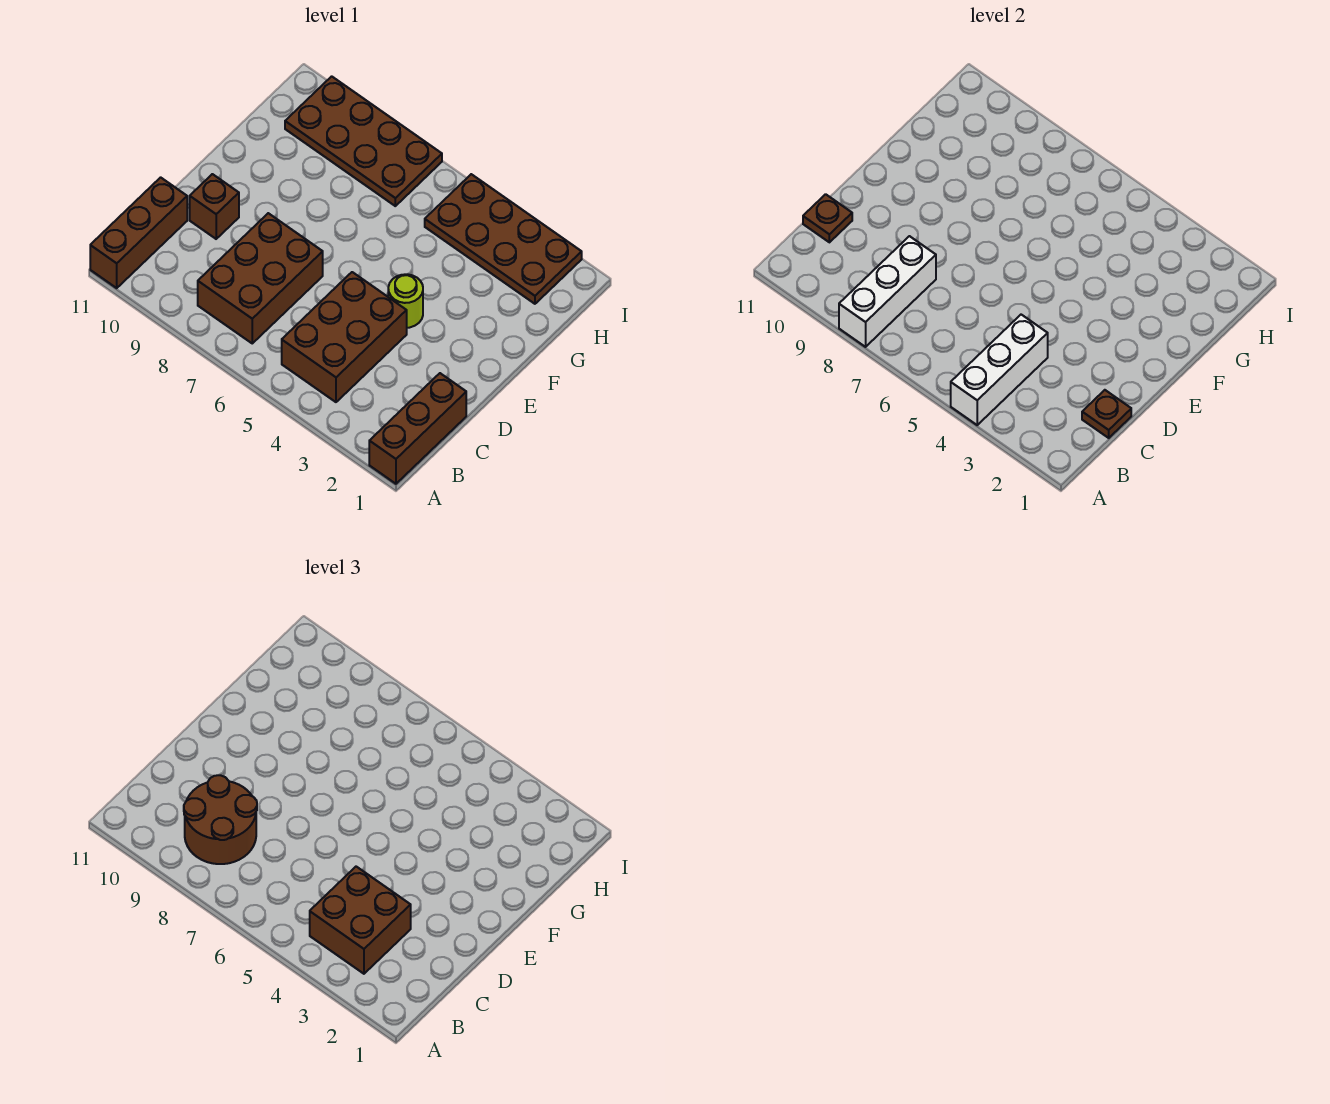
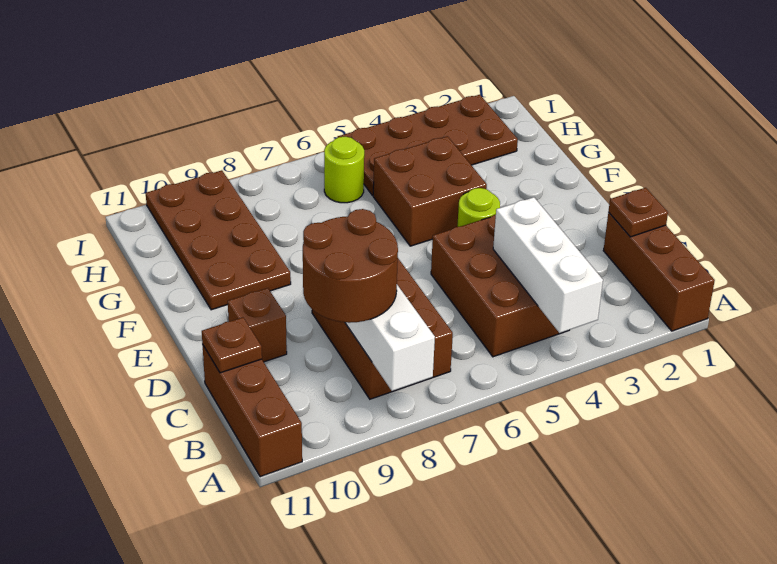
brown 2x2 brick [310,867,411,974] -> brown 2x2 brick moved to [373,136,487,246]
none -> lime 1x1 round brick [324,137,364,203]
brown 2x4 plate [285,76,442,206] -> brown 2x4 plate turned to [146,170,291,310]

